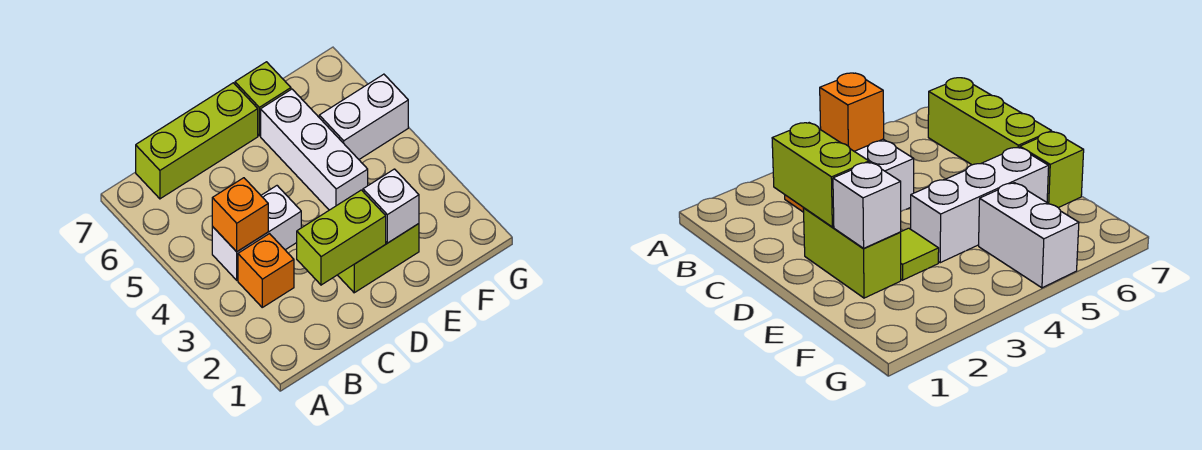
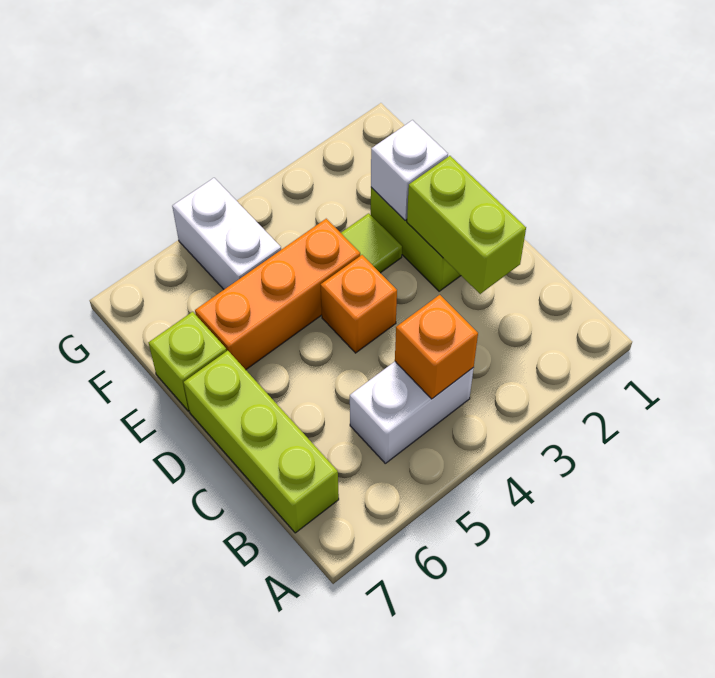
orange 1x1 brick [238,234,294,307] -> orange 1x1 brick moved to [321,255,397,353]
white 1x2 brick [212,186,301,280] -> white 1x2 brick turned to [350,362,474,463]
white 1x3 brick [261,89,368,210] -> orange 1x3 brick [195,219,360,370]

